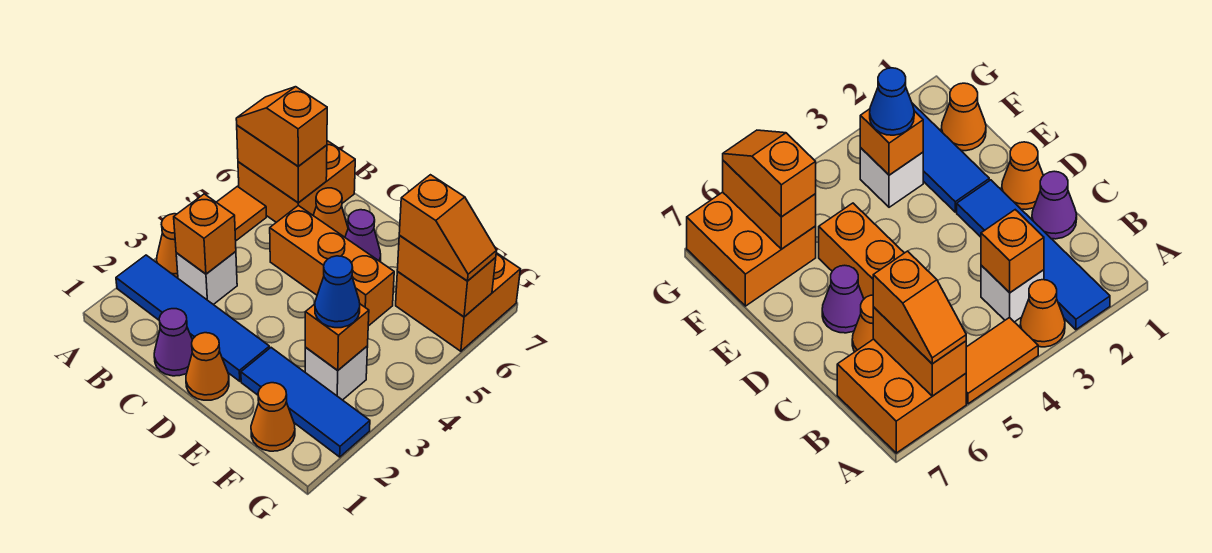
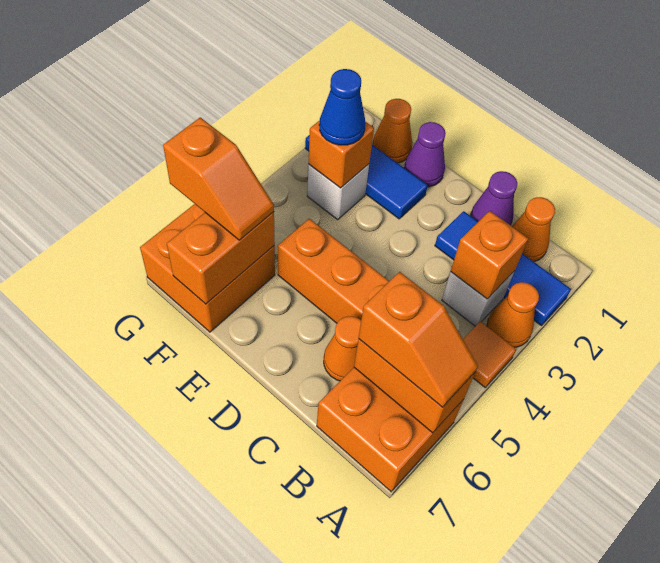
blue 1x4 tile [116,255,270,381] -> blue 1x3 tile [435,211,571,326]
orange 1x2 tile [217,186,266,241] -> orange 1x1 tile [463,322,516,387]
orange 1x1 cone [186,333,229,400] -> orange 1x1 cone moved to [512,197,555,262]
purple 1x1 cone [345,210,381,261] -> purple 1x1 cone moved to [404,122,446,187]
orange 1x2 brick [397,236,496,317] -> orange 1x2 brick turned to [167,212,275,304]
orange 1x2 slope [399,175,497,281] -> orange 1x2 slope turned to [163,117,274,240]

